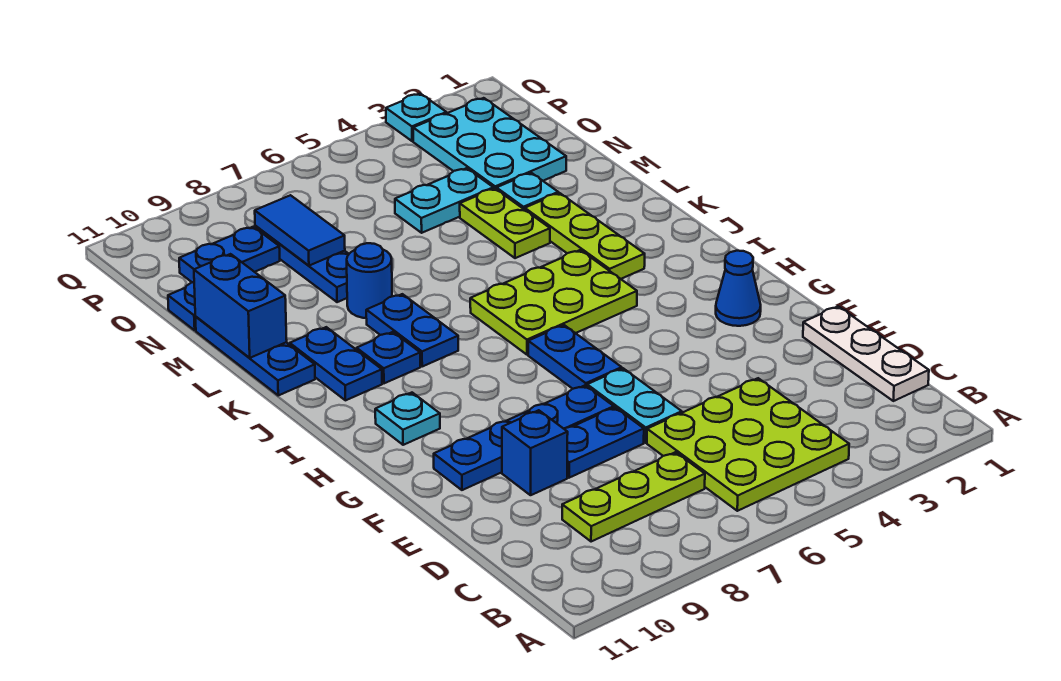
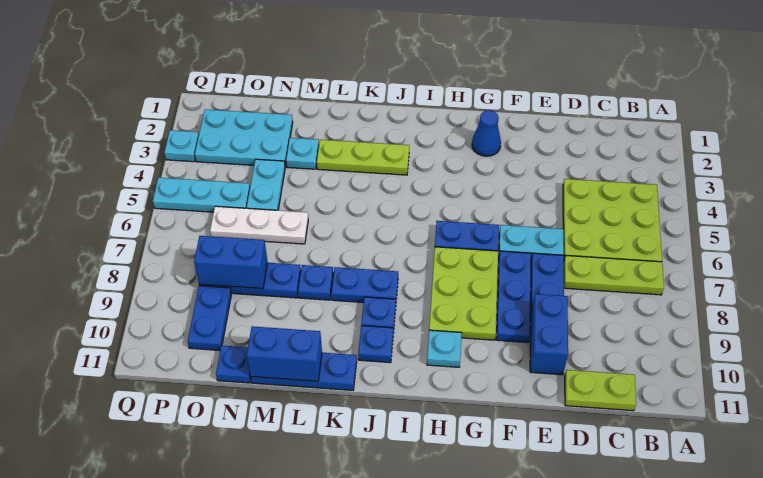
white 1x3 plate [803,306,929,401] -> white 1x3 plate moved to [210,206,308,244]
lime 1x3 plate [562,452,705,542] -> lime 1x3 plate turned to [564,255,664,295]
blue 1x1 brick [502,410,568,495] -> blue 1x2 brick [530,294,568,375]
blue 1x4 plate [434,385,614,490] -> blue 1x3 plate [496,251,531,343]
lime 2x3 plate [470,250,637,355] -> lime 2x3 plate moved to [429,247,498,340]
blue 1x2 plate [290,327,382,400] -> blue 1x1 plate [358,326,394,363]
lime 1x2 plate [460,188,550,258] -> lime 1x2 plate moved to [565,370,636,411]
blue 1x1 round brick [347,243,392,318] -> blue 1x1 plate [298,265,333,300]
blue 1x2 tile [255,195,345,266] -> blue 1x2 brick [194,236,268,289]
none -> cyan 1x3 plate [153,178,250,212]

